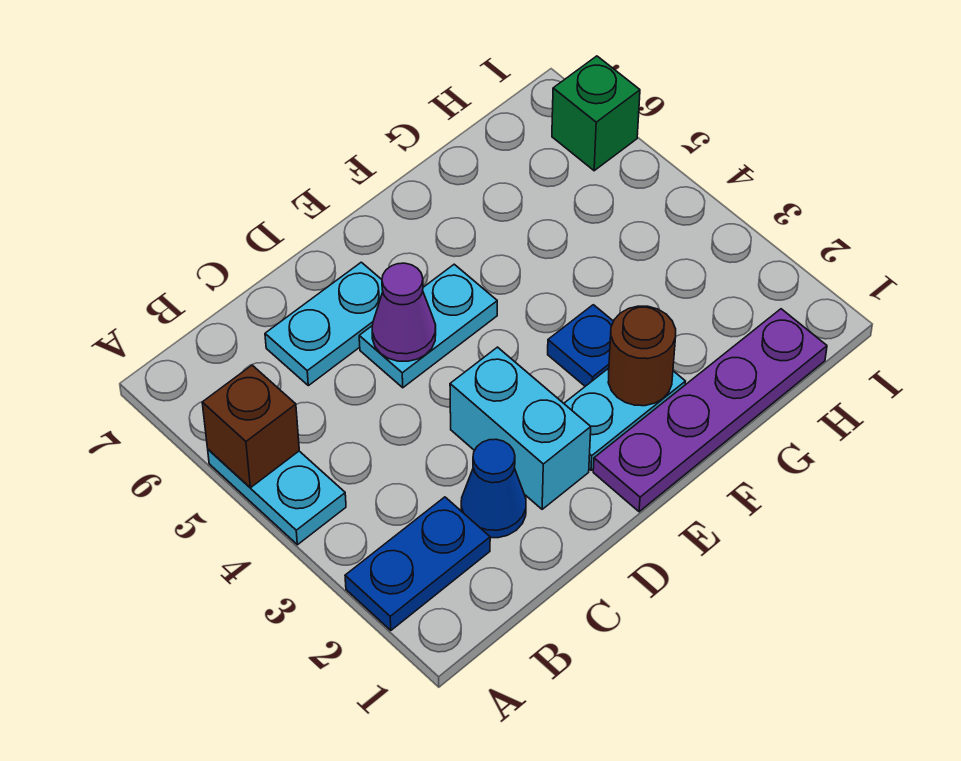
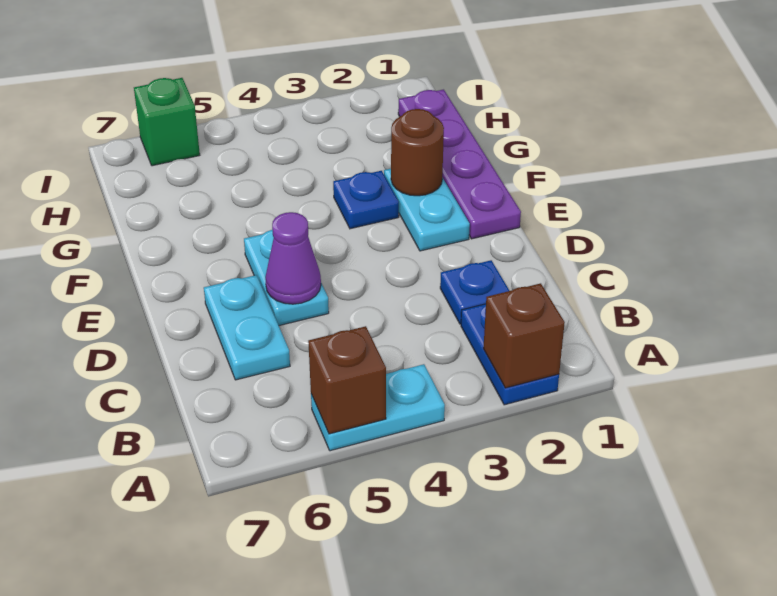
none -> brown 1x1 brick [483,283,565,388]
blue 1x1 cone [461,439,526,538] -> blue 1x1 plate [440,260,509,324]
cyan 1x2 brick [450,347,591,509] -> none

